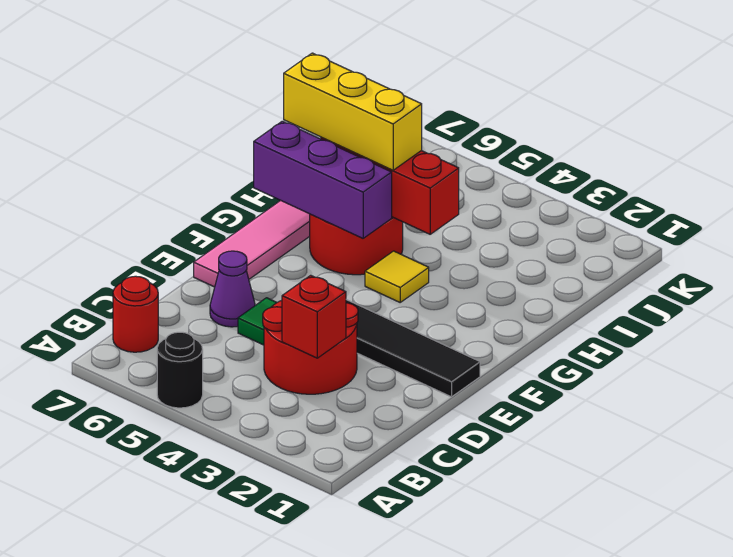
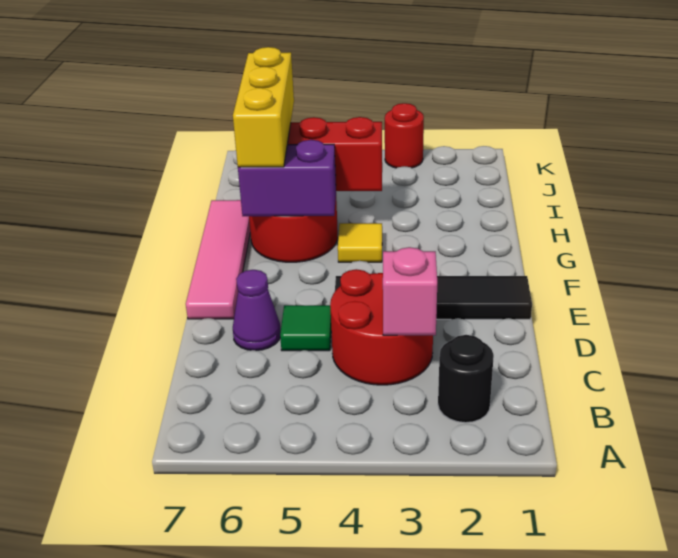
black 1x1 round brick [157,332,203,408] -> black 1x1 round brick moved to [438,335,494,423]
red 1x1 round brick [113,276,158,352] -> red 1x1 round brick moved to [385,103,424,168]
red 1x1 brick [282,275,346,358] -> pink 1x1 brick [383,247,437,335]
purple 1x3 brick [254,121,392,238] -> purple 1x2 brick [238,140,336,216]
yellow 1x3 brick [284,53,422,170] -> yellow 1x3 brick turned to [233,47,294,167]

